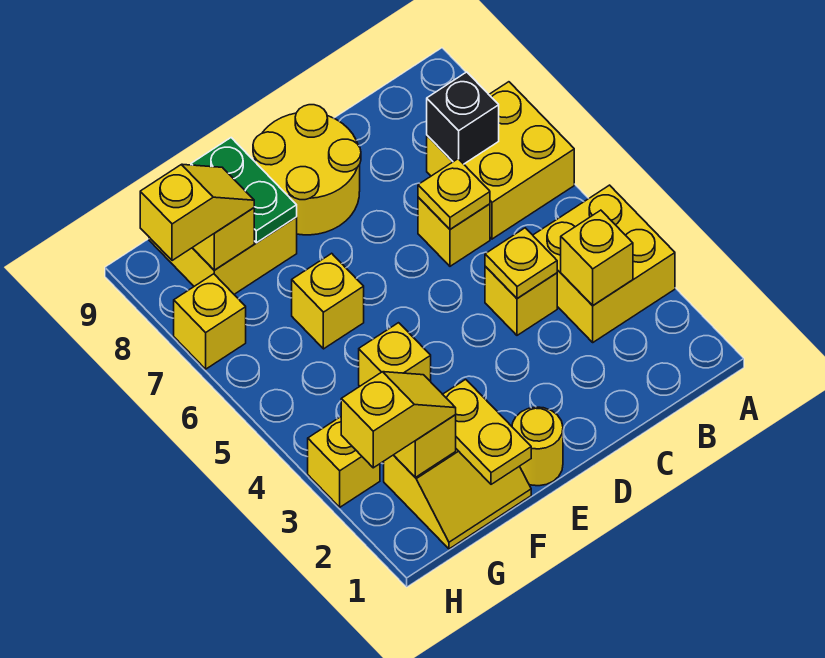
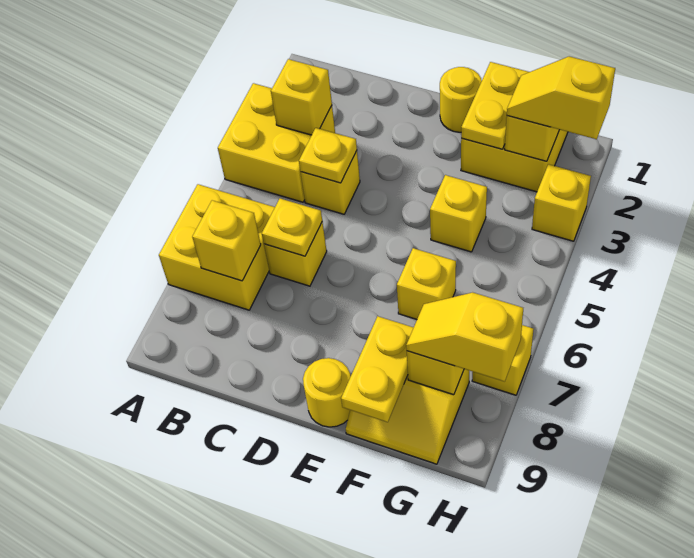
black 1x1 brick [427,72,499,164] -> yellow 1x1 brick [192,200,261,281]
yellow 2x2 round brick [253,105,361,235] -> yellow 1x1 round brick [303,358,350,427]
green 1x2 plate [191,138,297,243] -> yellow 1x2 plate [341,316,414,422]

